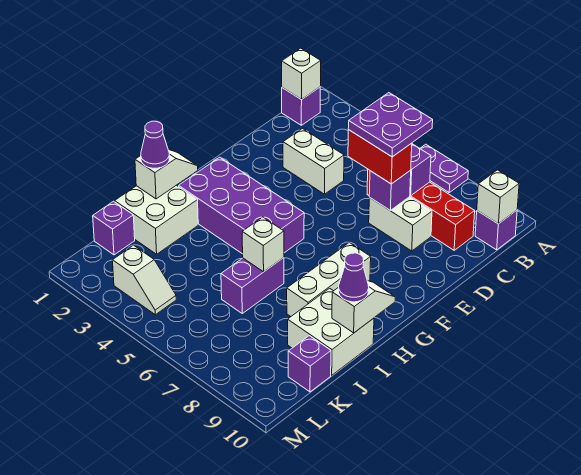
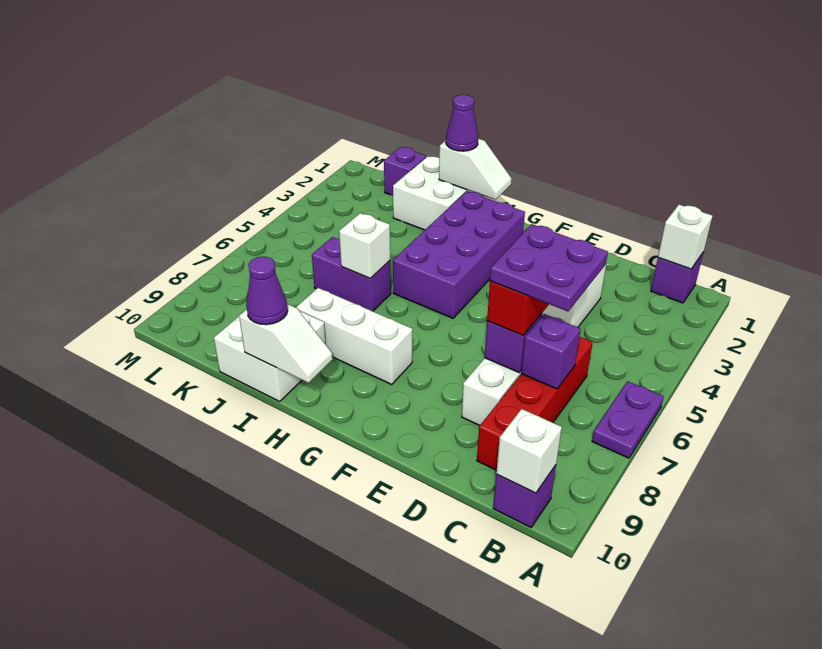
purple 1x1 brick [288,336,331,392] -> none
white 1x2 slope [113,245,176,315] -> none

